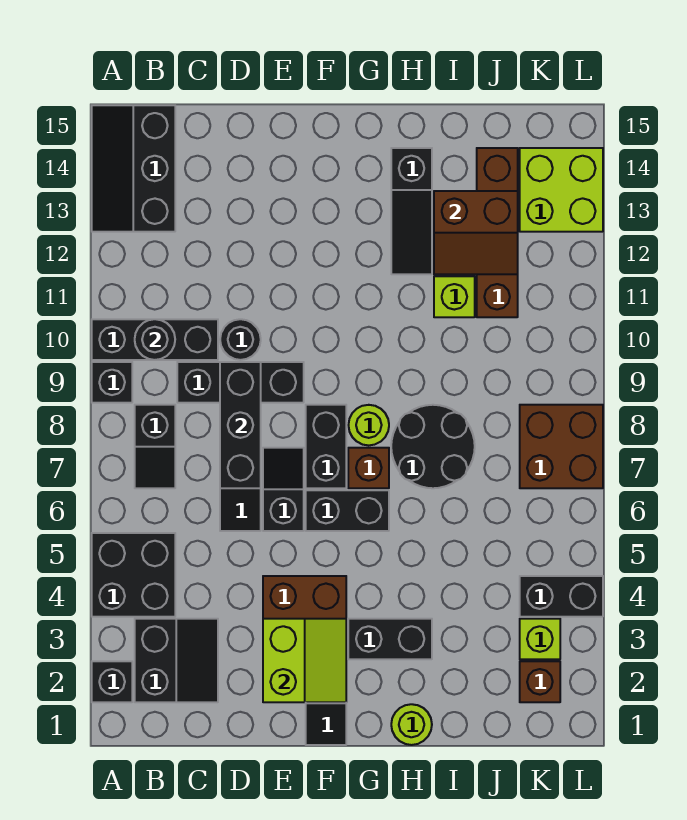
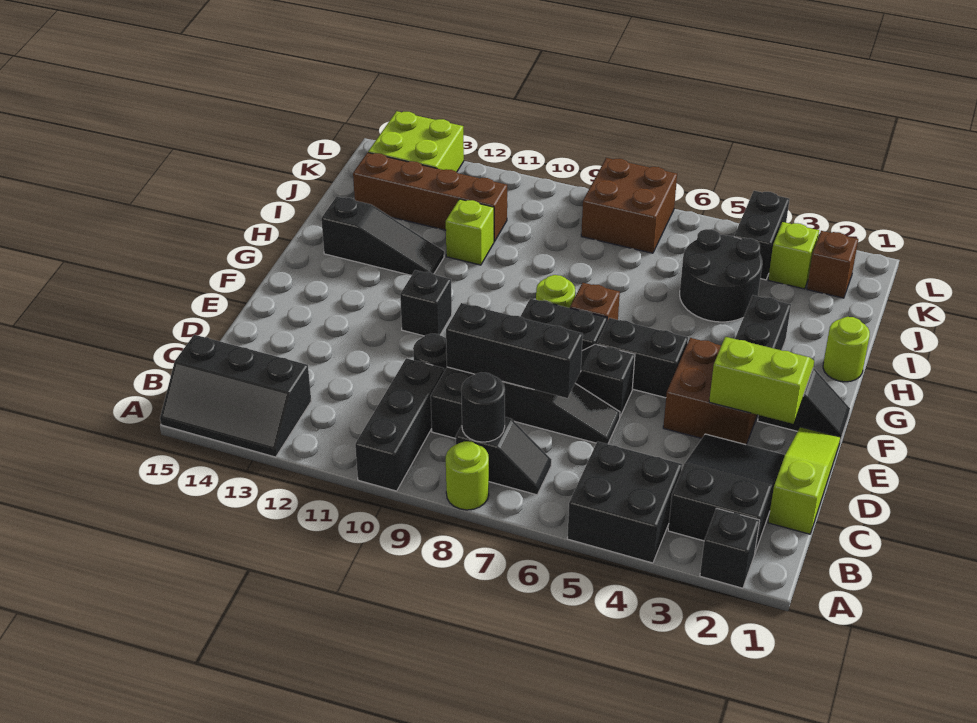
none -> lime 1x1 round brick [446,441,489,510]
black 1x1 brick [92,362,132,403] -> black 1x1 brick moved to [400,270,452,336]
black 2x2 slope [135,619,218,702] -> black 2x3 slope [668,434,785,552]
black 1x1 round brick [135,319,175,360] -> black 1x1 round brick moved to [461,373,505,442]
none -> lime 1x3 slope [768,427,841,534]
black 1x2 brick [306,490,389,531] -> black 1x2 brick turned to [597,318,688,398]
black 2x2 round brick [391,405,475,488] -> black 2x2 round brick moved to [680,229,762,322]
brown 2x2 slope [434,191,518,274] -> none

